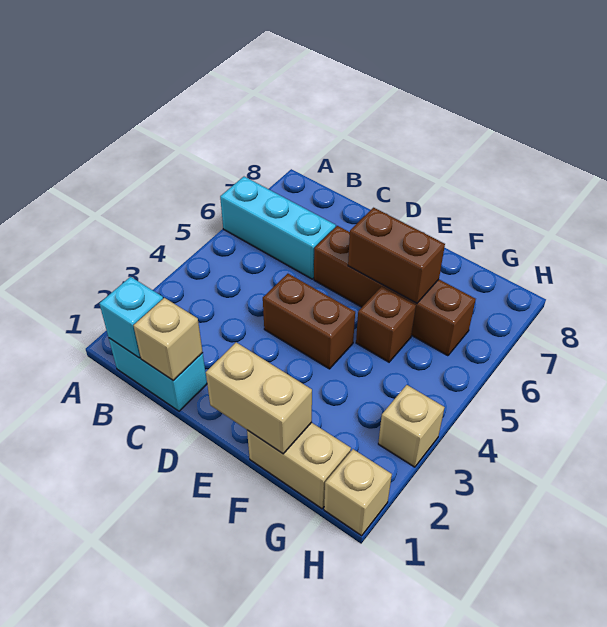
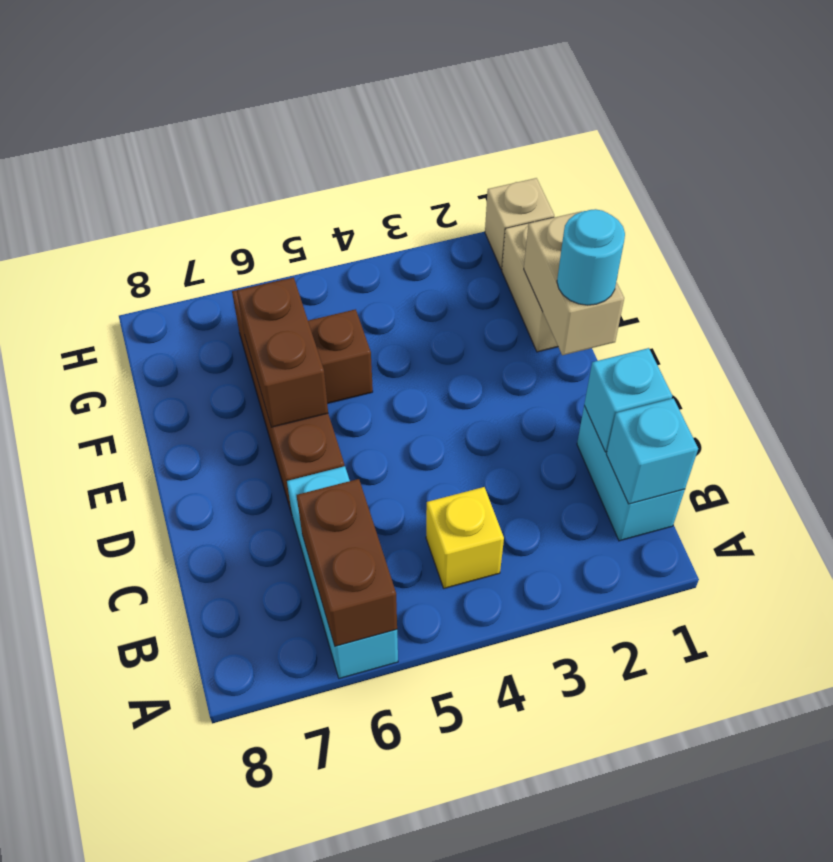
none -> yellow 1x1 brick [426,487,504,588]
tan 1x1 brick [133,298,203,381] -> cyan 1x1 brick [584,348,672,452]
brown 1x2 brick [263,274,355,369] -> brown 1x2 brick moved to [296,479,397,646]
none -> cyan 1x1 round brick [557,209,625,305]
tan 1x1 brick [378,385,445,467] -> none

